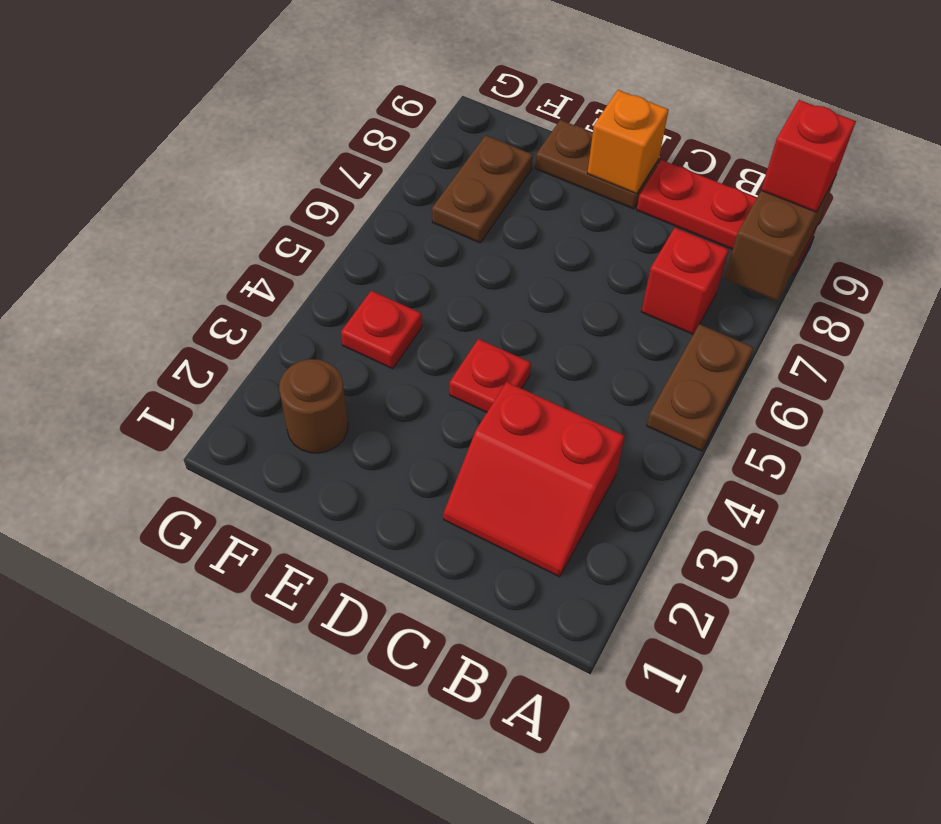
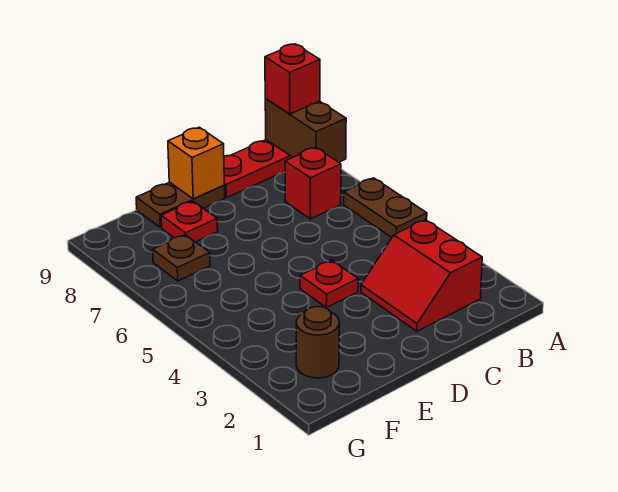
red 2x2 slope [444,382,625,577] -> red 2x2 slope turned to [361,220,482,331]
red 1x1 plate [341,291,422,369] -> red 1x1 plate moved to [161,201,218,242]
brown 1x2 plate [432,135,533,243] -> brown 1x1 plate [153,235,210,281]

